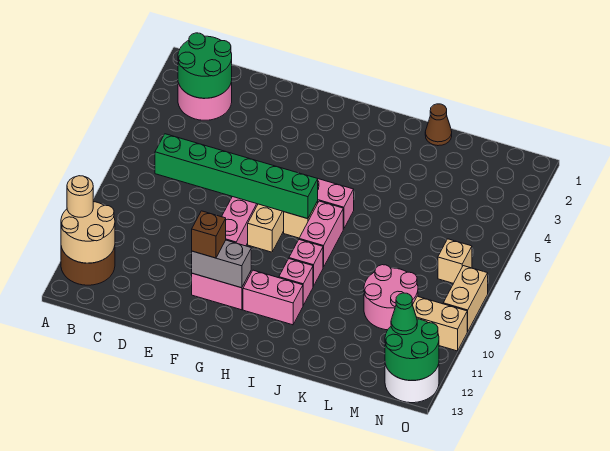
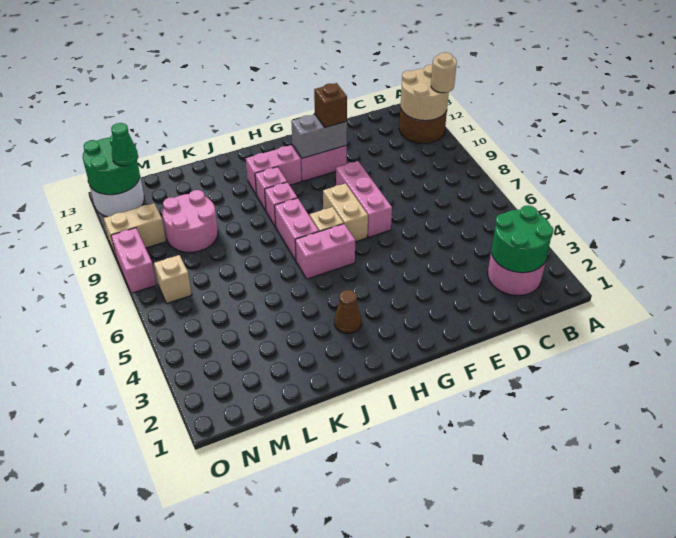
green 1x6 brick [155,134,318,219] -> none
brown 1x1 cone [425,104,452,146] -> brown 1x1 cone moved to [334,290,361,334]
tan 1x2 brick [443,266,488,332] -> pink 1x2 brick [111,228,157,293]

